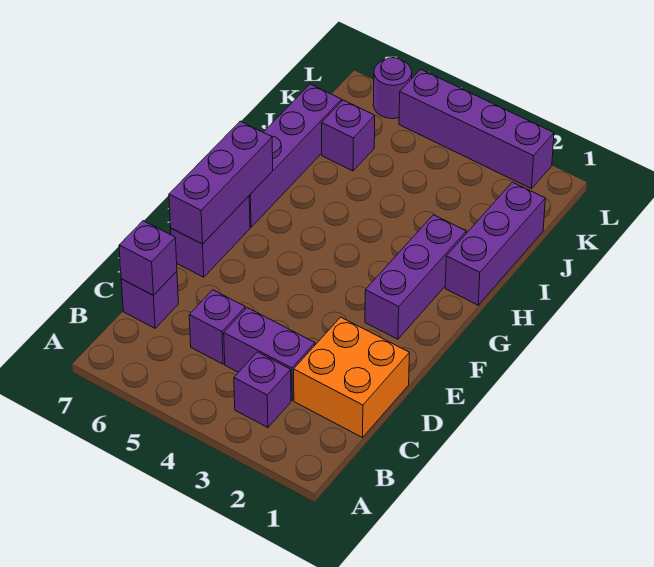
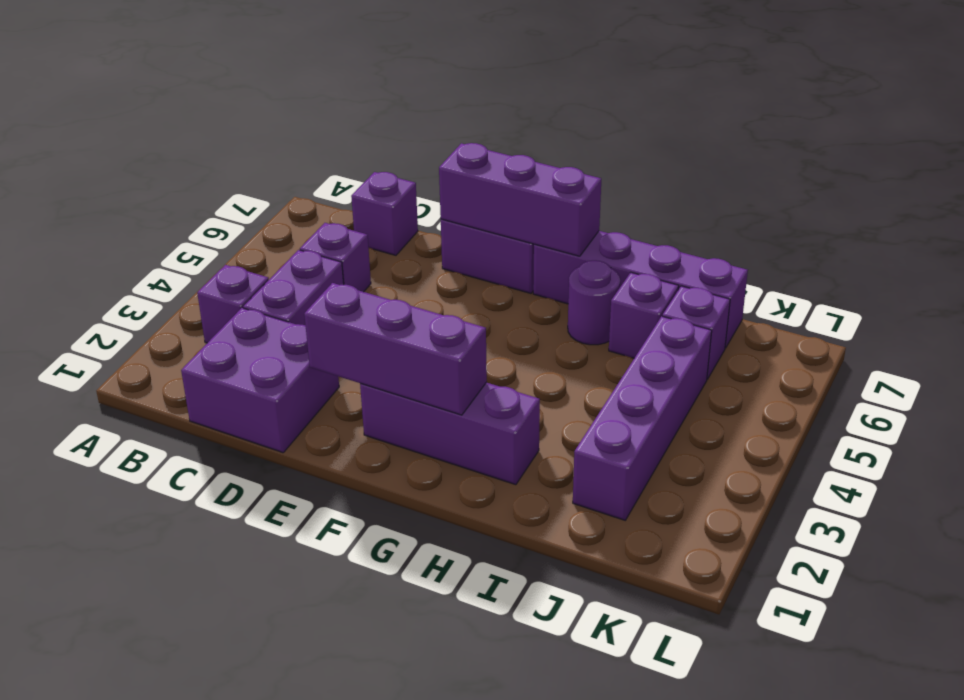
orange 2x2 brick [294,317,409,438] -> purple 2x2 brick [181,308,339,453]
purple 1x1 brick [119,221,177,295] -> purple 1x1 brick moved to [609,273,679,358]
purple 1x3 brick [445,182,545,305] -> purple 1x3 brick moved to [304,283,487,415]
purple 1x4 brick [399,69,554,189] -> purple 1x4 brick moved to [573,316,712,520]
purple 1x1 round brick [373,58,412,119] -> purple 1x1 round brick moved to [568,260,620,345]

